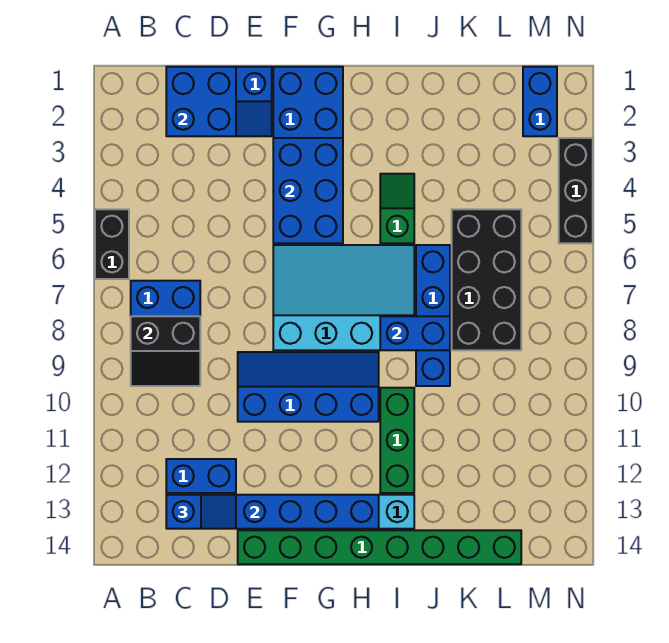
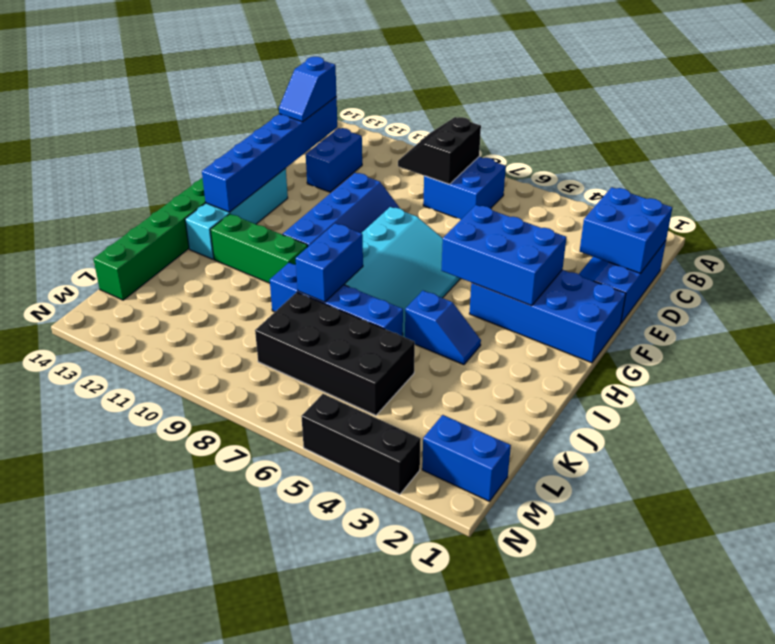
black 1x2 brick [95,209,129,279] -> none
green 1x2 slope [380,174,414,243] -> blue 1x2 slope [405,291,481,365]

